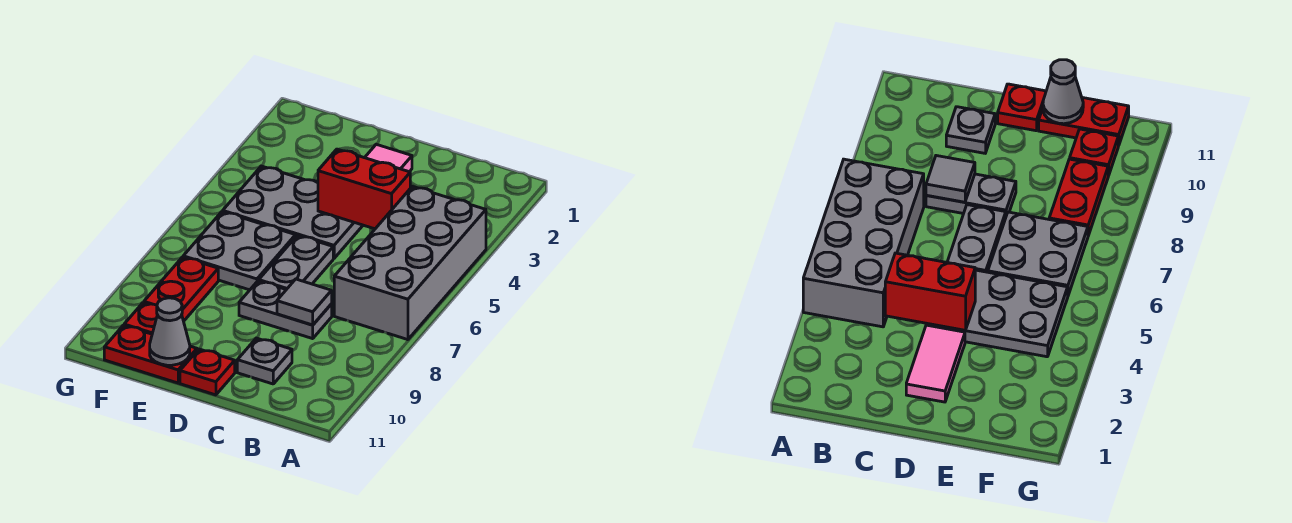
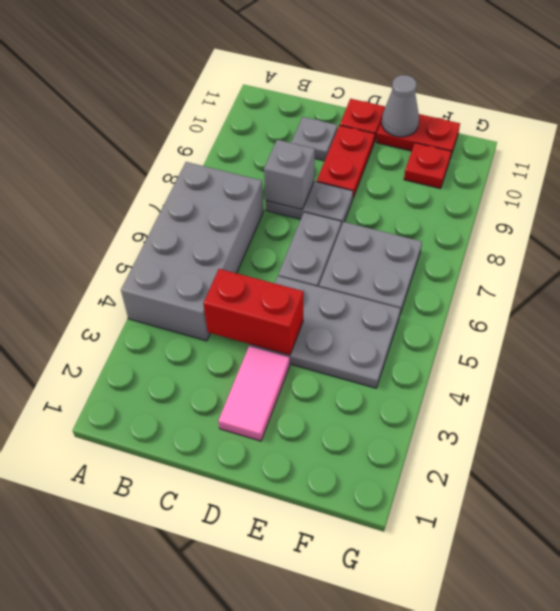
grey 1x1 tile [277,279,332,325] -> grey 1x1 brick [264,140,315,210]
red 1x2 plate [144,257,218,321] -> red 1x2 plate moved to [317,125,375,198]

